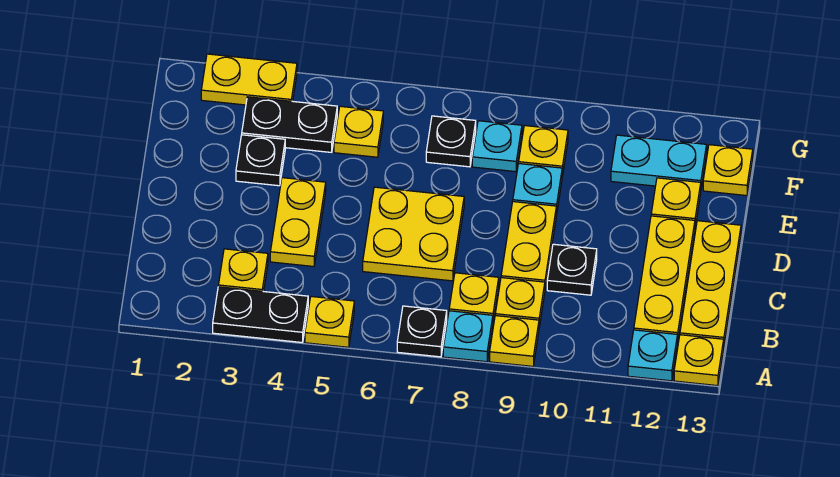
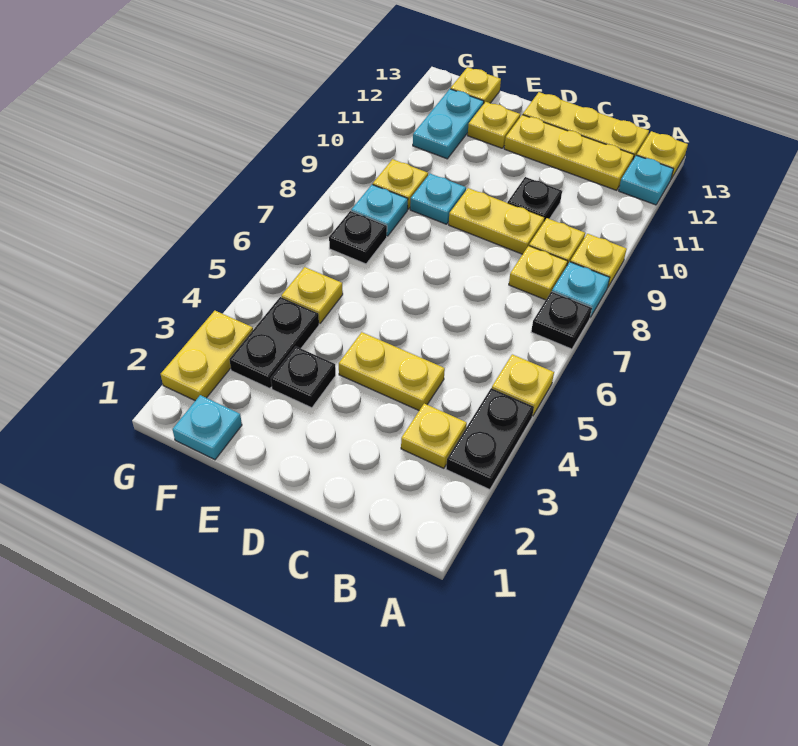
yellow 2x2 plate [363,187,464,281] -> none
none -> cyan 1x1 plate [172,395,242,460]

